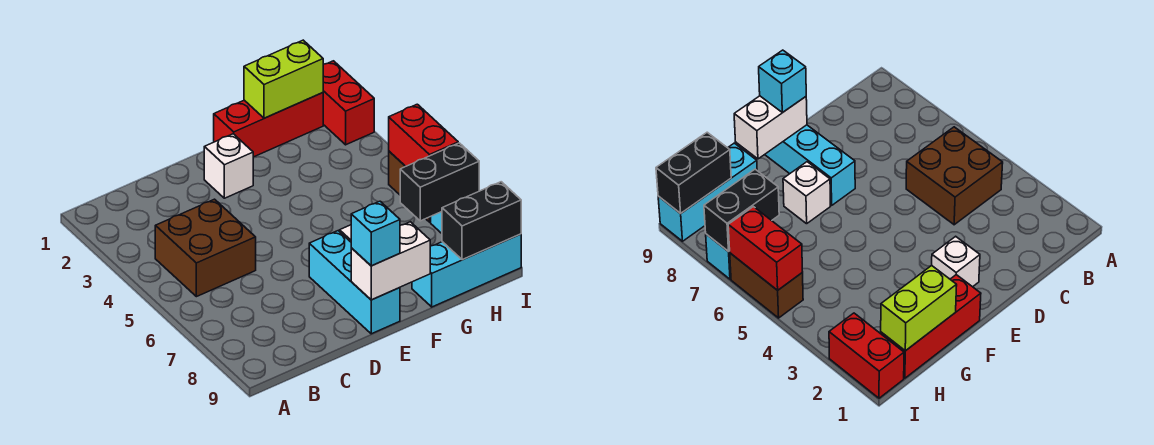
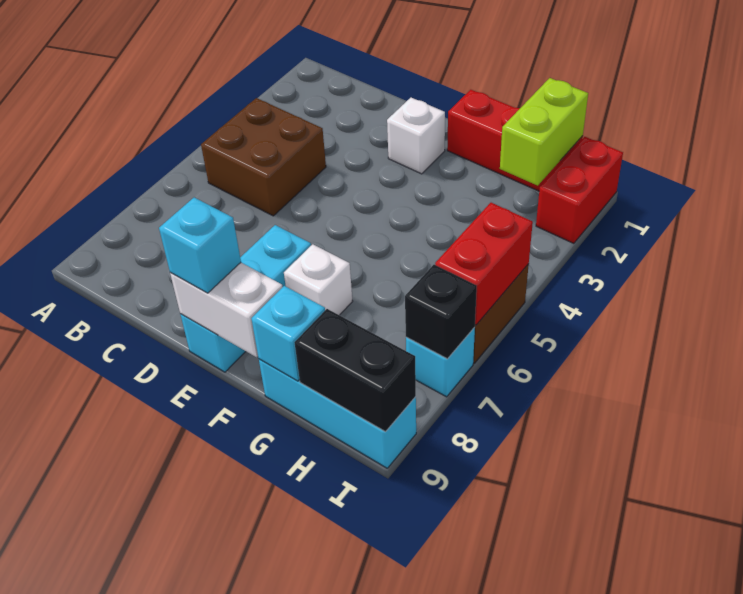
lime 1x2 brick [244,40,323,118] -> lime 1x2 brick turned to [500,78,588,186]
none -> cyan 1x1 brick [251,286,325,381]
black 1x2 brick [400,143,479,221] -> black 1x1 brick [405,265,477,359]

